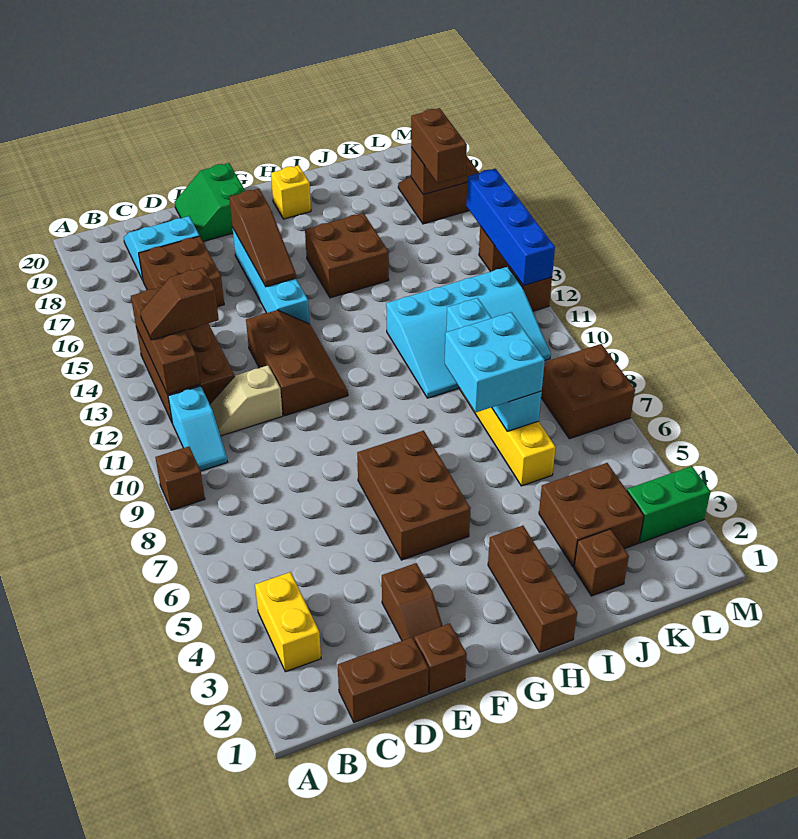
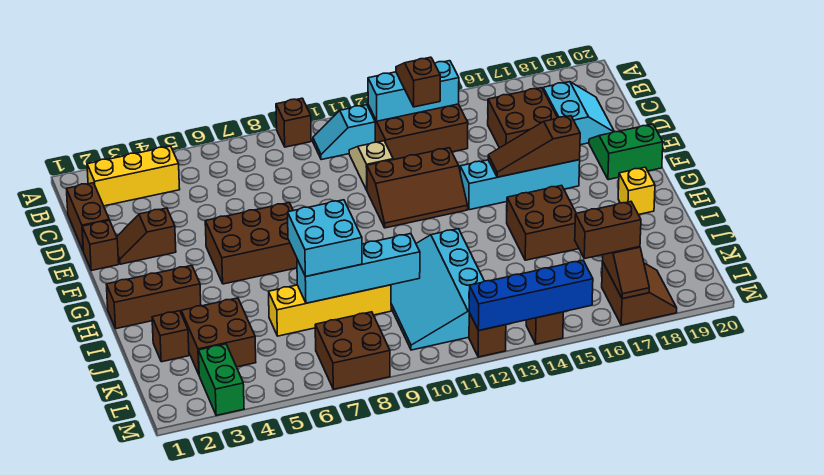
yellow 1x2 brick [255,572,321,672] -> yellow 1x3 brick [87,146,180,206]
brown 1x3 brick [131,287,200,394] -> cyan 1x3 brick [368,61,459,121]

